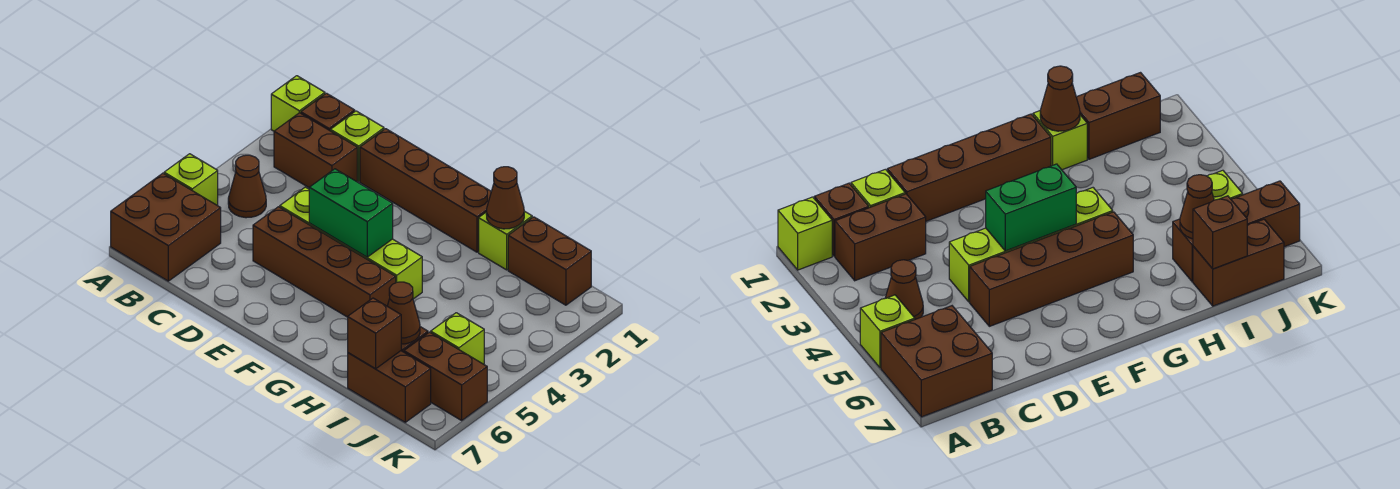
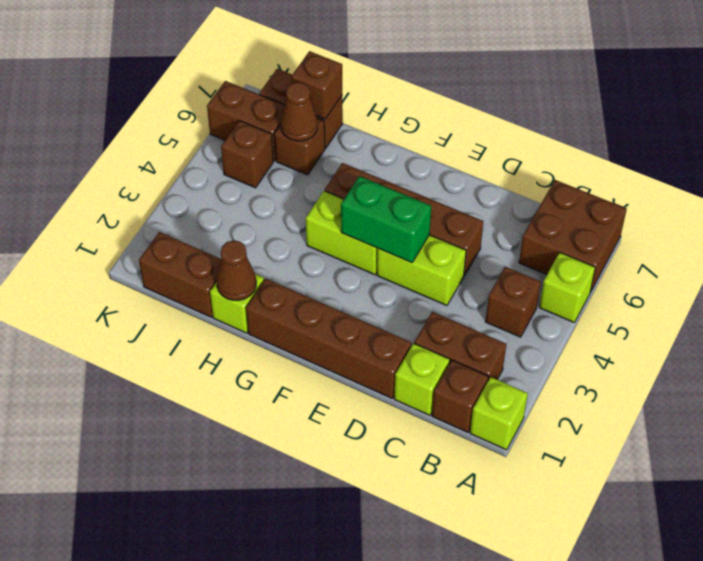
brown 1x1 cone [228,155,266,218] -> brown 1x1 brick [485,267,541,337]
lime 1x1 brick [431,313,484,364] -> brown 1x1 brick [221,121,273,188]

